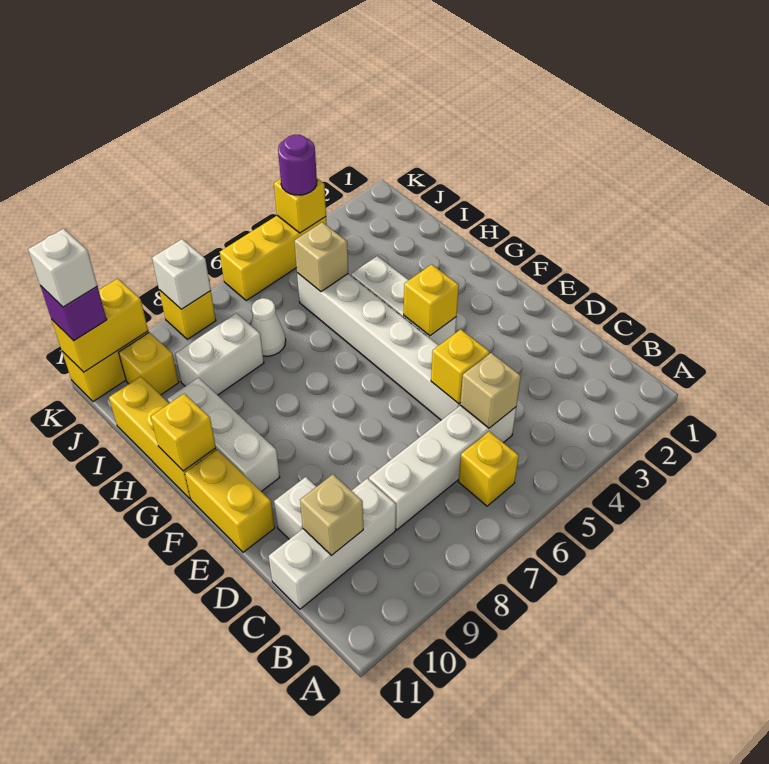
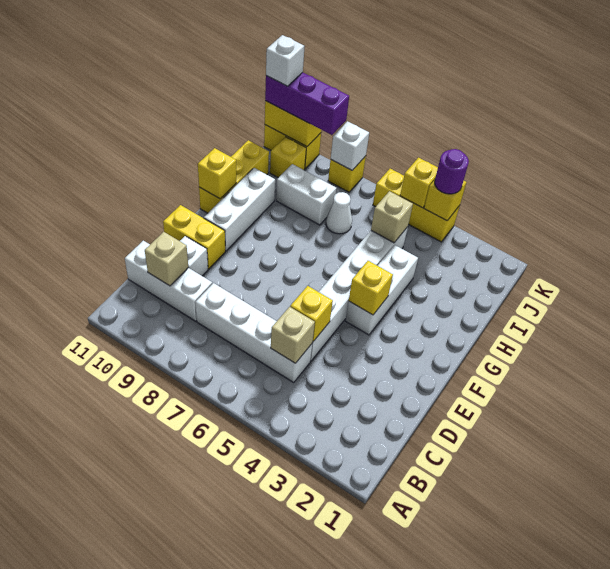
yellow 1x1 brick [458,431,519,506] -> yellow 1x1 brick moved to [400,158,438,208]
yellow 1x2 brick [185,450,275,552] -> yellow 1x2 brick turned to [163,205,225,269]
purple 1x1 brick [41,286,107,341] -> purple 1x3 brick [265,72,349,135]

